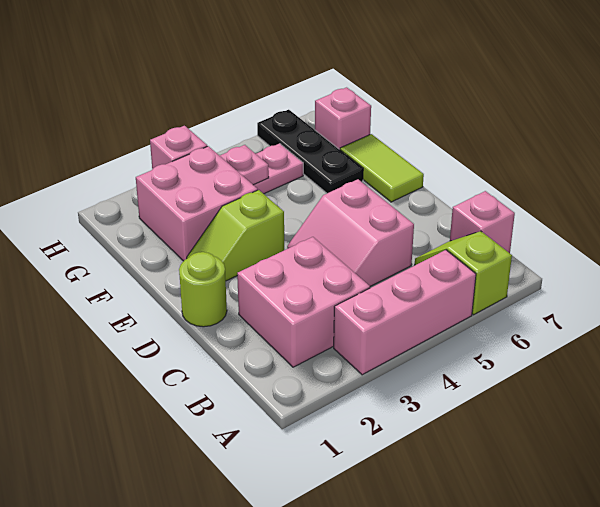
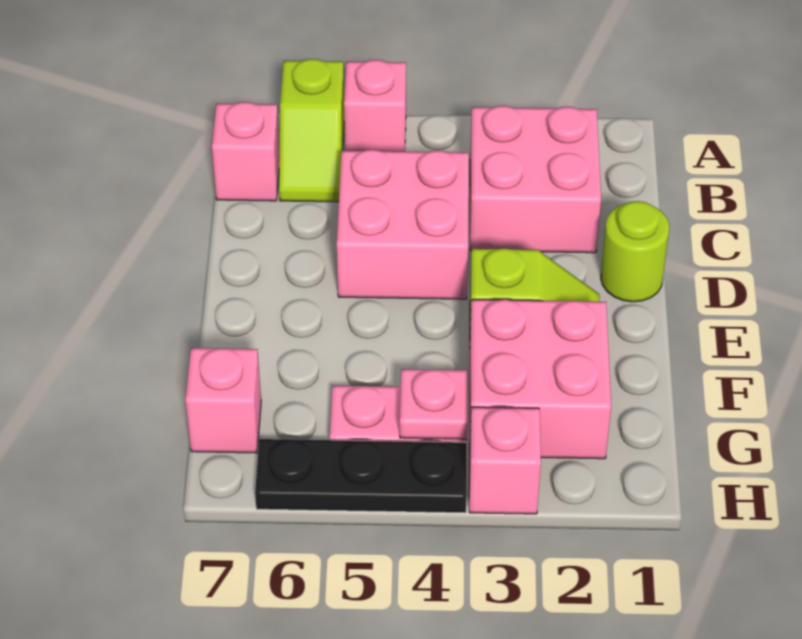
pink 1x3 brick [334,250,476,375] -> pink 1x1 brick [344,60,406,152]
pink 2x2 slope [287,179,414,286] -> pink 2x2 brick [337,150,469,299]
lime 1x2 tile [340,134,424,202] -> none
black 1x3 plate [257,110,363,193] -> black 1x3 plate turned to [255,439,467,513]

